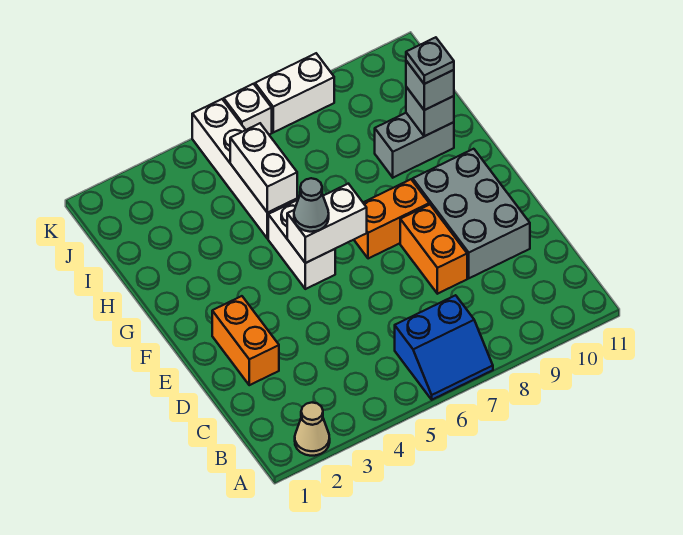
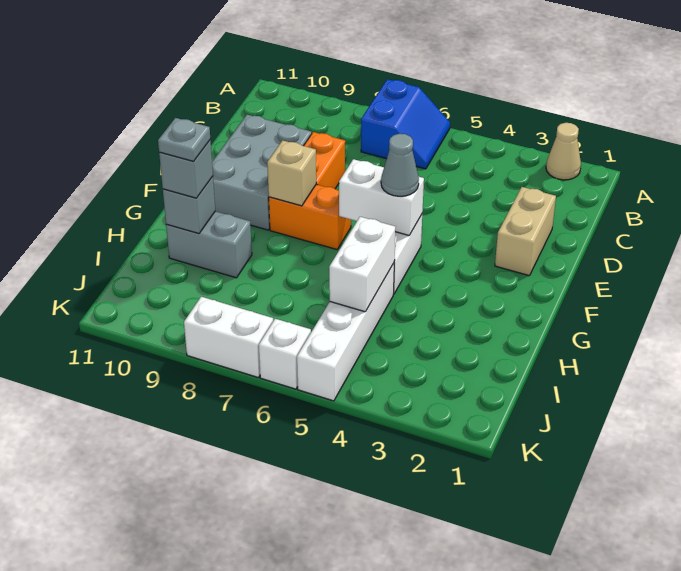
blue 2x2 slope [395,295,493,400] -> blue 2x2 slope turned to [361,79,450,169]
orange 1x2 brick [212,296,279,385] -> tan 1x2 brick [495,187,556,276]
none -> tan 1x1 brick [267,140,316,206]

